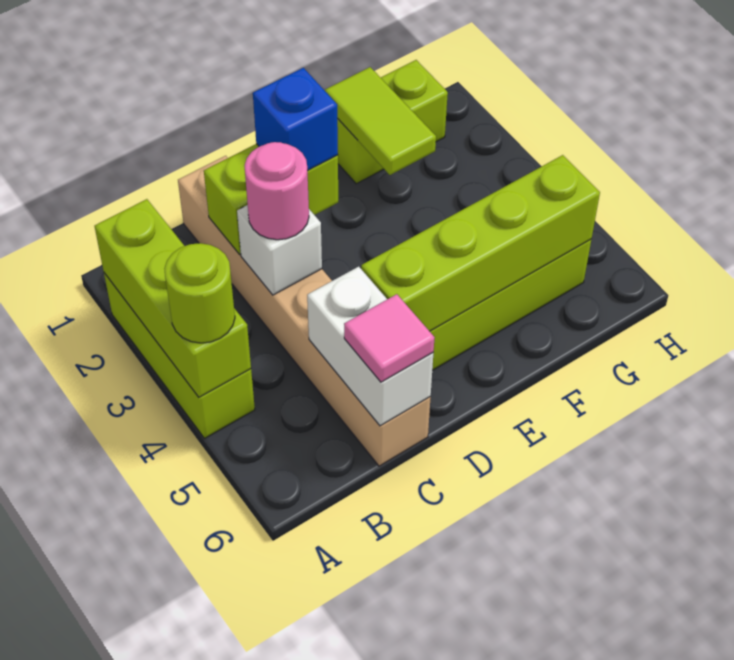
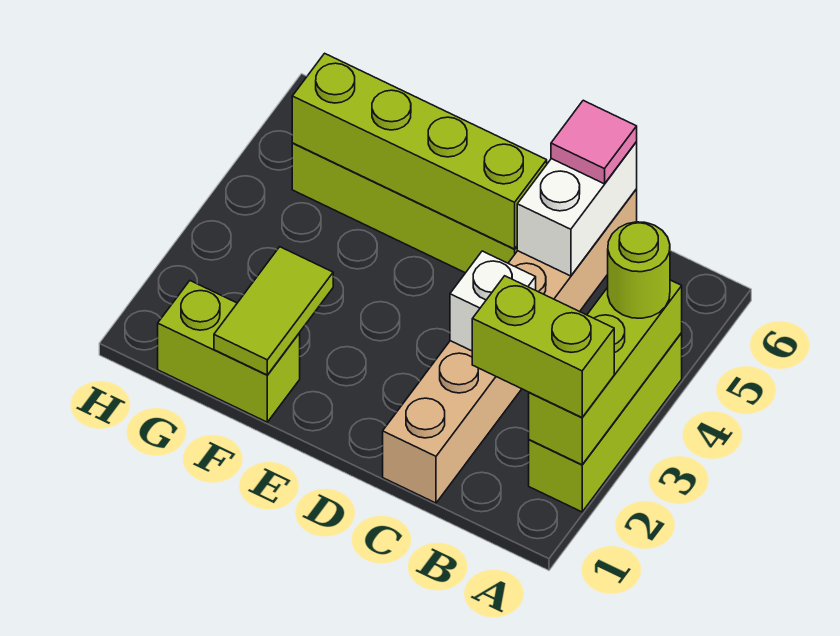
lime 1x2 brick [204,144,338,255] -> lime 1x2 brick moved to [472,276,614,417]
pink 1x1 round brick [244,142,309,240] -> none
blue 1x1 brick [253,68,338,171] -> none

